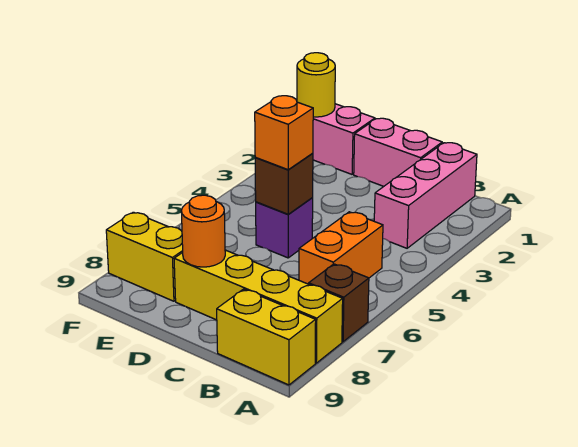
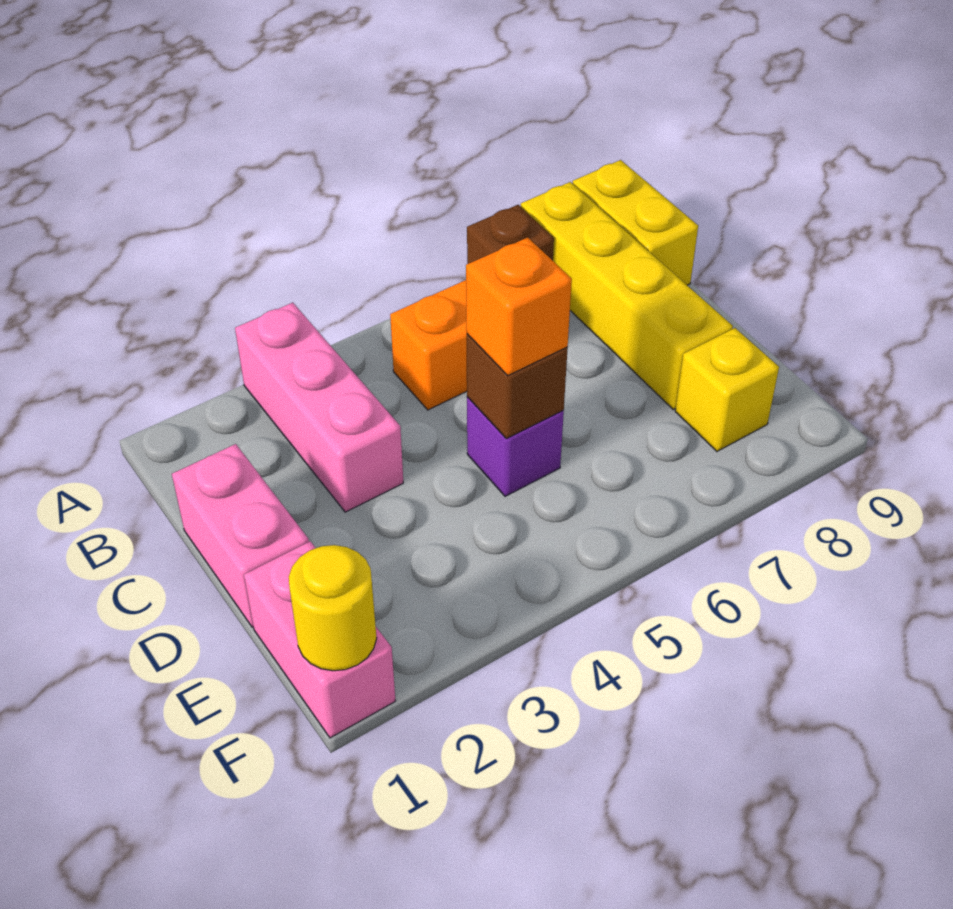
pink 1x3 brick [374,143,477,248] -> pink 1x3 brick turned to [235,303,403,512]
orange 1x1 round brick [181,195,225,267] -> none
yellow 1x2 brick [106,212,183,301] -> yellow 1x1 brick [675,328,779,451]

